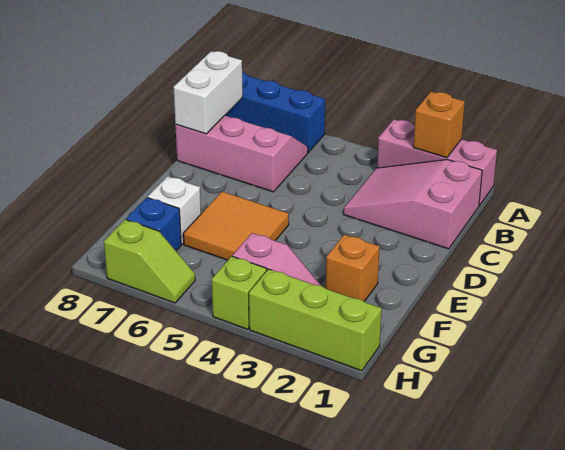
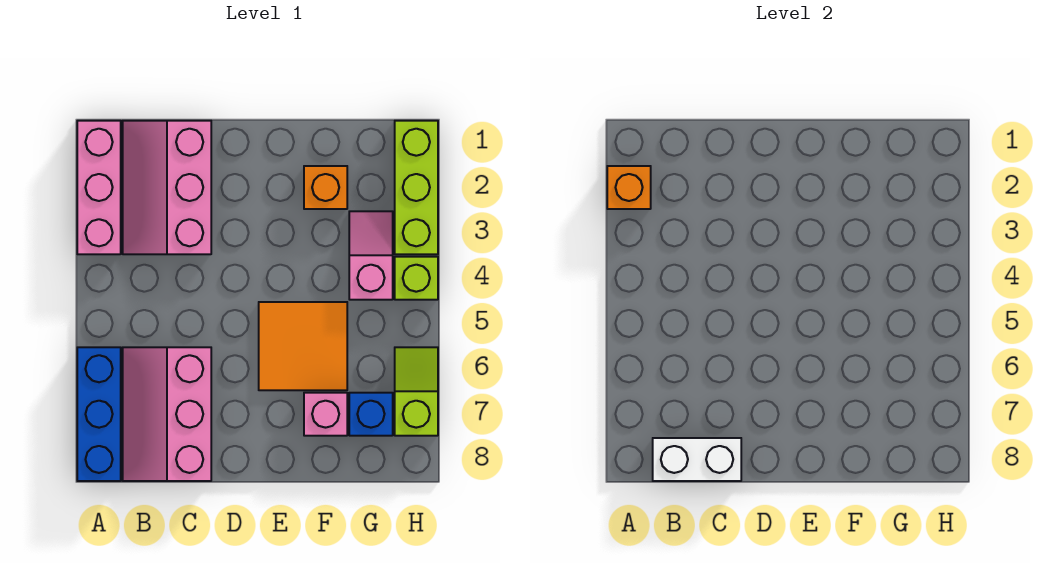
pink 2x3 slope [344,160,482,249] -> pink 2x3 slope turned to [123,121,211,254]
white 1x1 brick [148,176,201,244] -> pink 1x1 brick [304,393,347,436]

